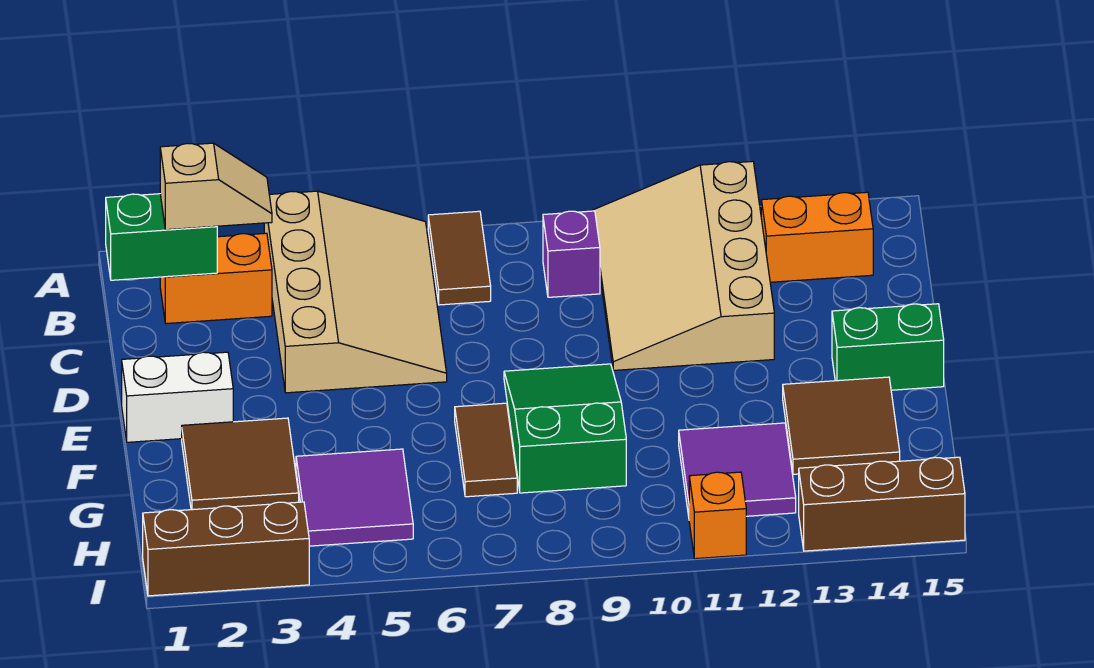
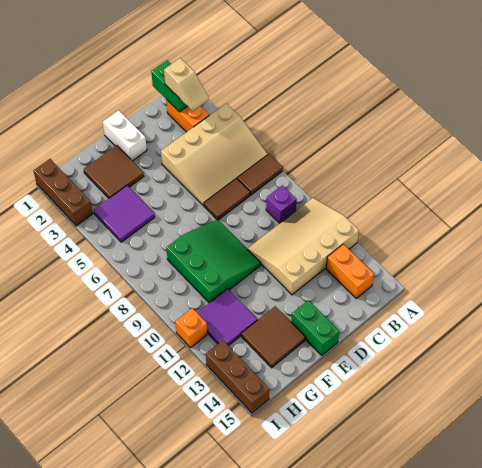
green 2x3 slope [504,364,626,493] -> green 3x3 slope [166,219,261,303]
brown 1x2 tile [455,403,517,497] -> brown 1x2 tile moved to [204,178,250,220]

